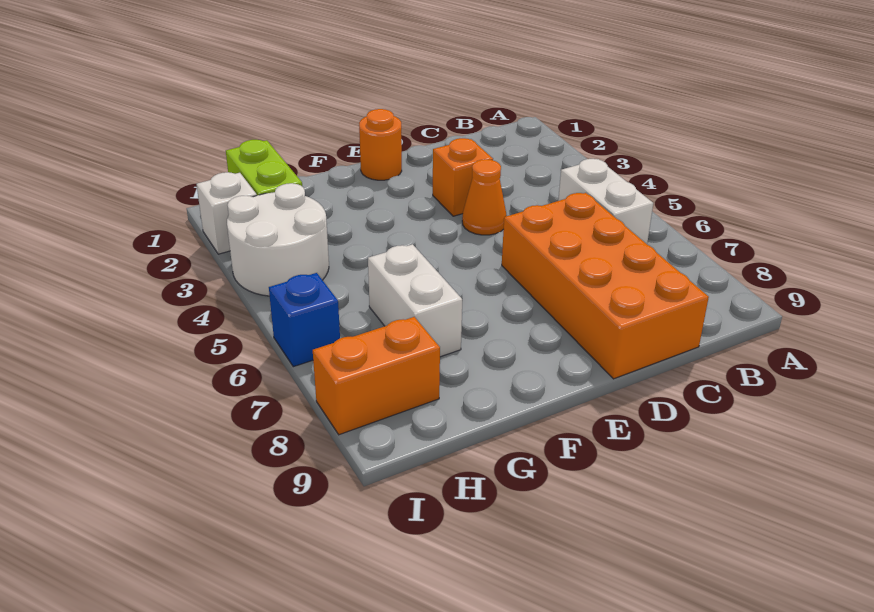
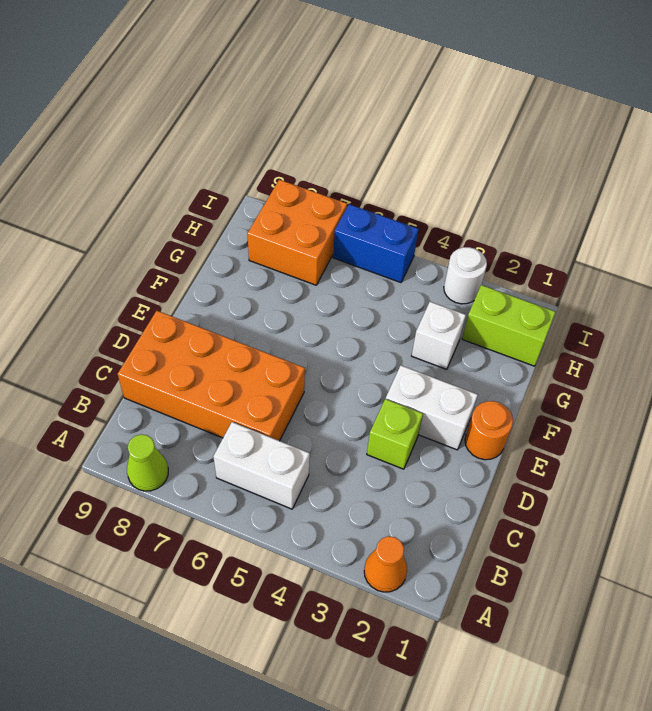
none -> lime 1x1 cone [127,434,168,491]
orange 1x1 brick [433,138,493,216] -> lime 1x1 brick [367,399,423,469]
orange 1x1 cone [462,159,507,235] -> orange 1x1 cone moved to [364,536,407,592]
white 1x2 brick [368,244,462,357] -> white 1x2 brick moved to [386,366,478,450]
white 2x2 round brick [227,183,329,296] -> white 1x1 round brick [444,247,487,304]
orange 1x2 brick [313,317,440,435] -> orange 2x2 brick [247,180,347,285]
white 1x1 brick [197,172,257,254] -> white 1x1 brick moved to [412,302,466,370]
blue 1x1 brick [269,273,340,367] -> blue 1x2 brick [333,204,418,283]

